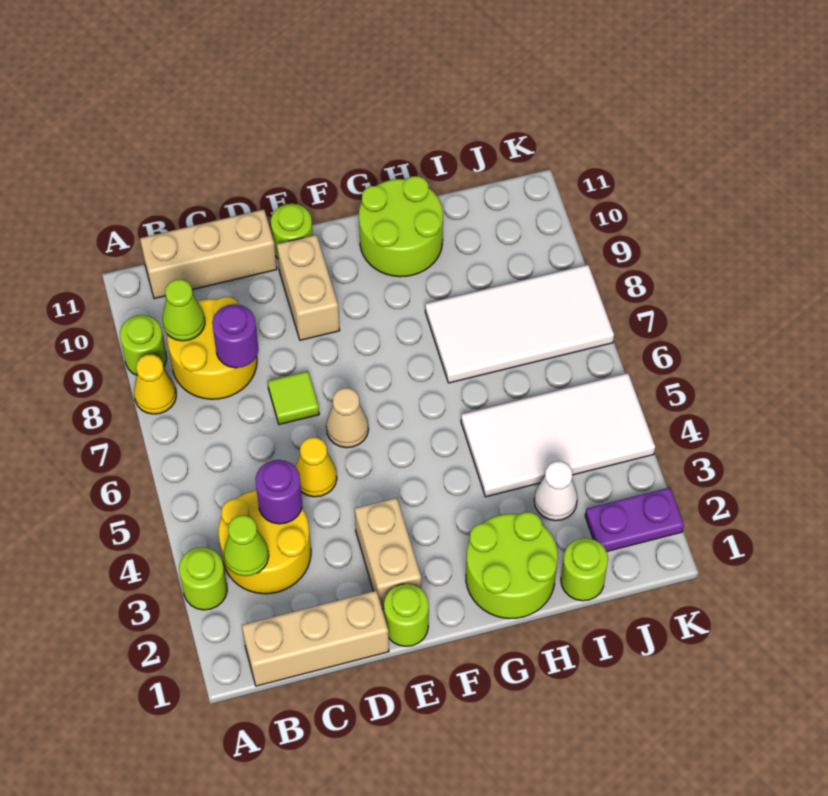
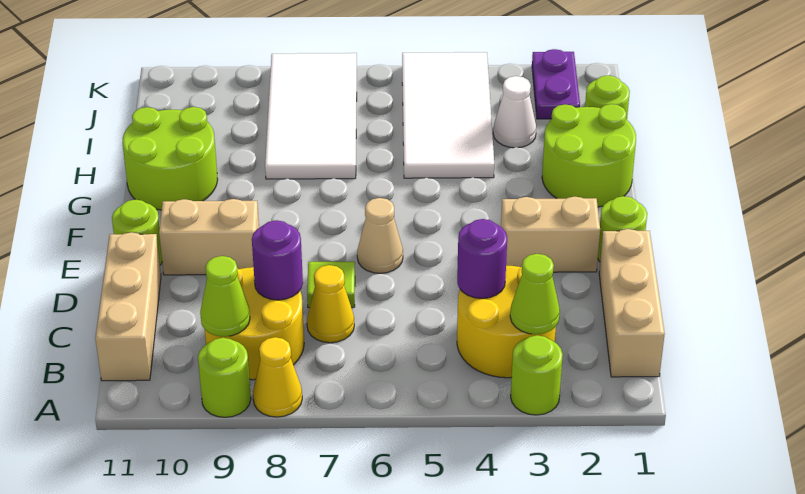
yellow 1x1 cone [296,437,337,497] -> yellow 1x1 cone moved to [307,265,354,343]

